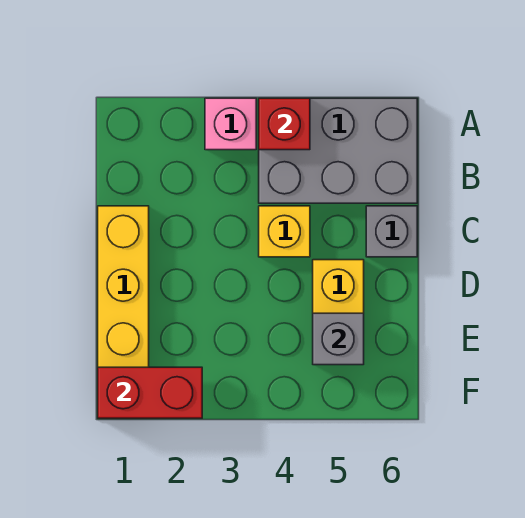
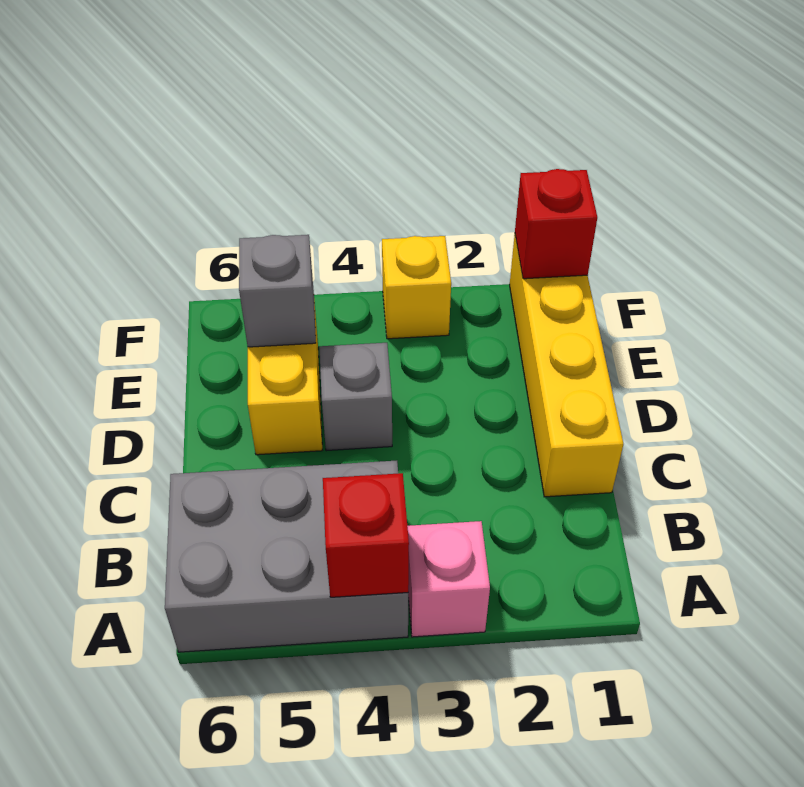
yellow 1x1 brick [259,206,310,257] -> yellow 1x1 brick moved to [382,236,451,339]
grey 1x1 brick [366,206,417,257] -> grey 1x1 brick moved to [319,343,392,451]
red 1x2 brick [98,367,202,418] -> red 1x1 brick [515,169,597,279]

